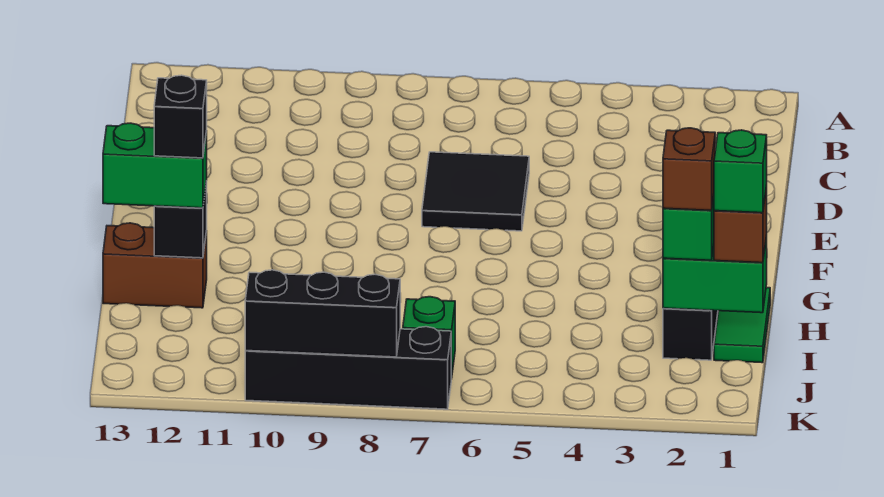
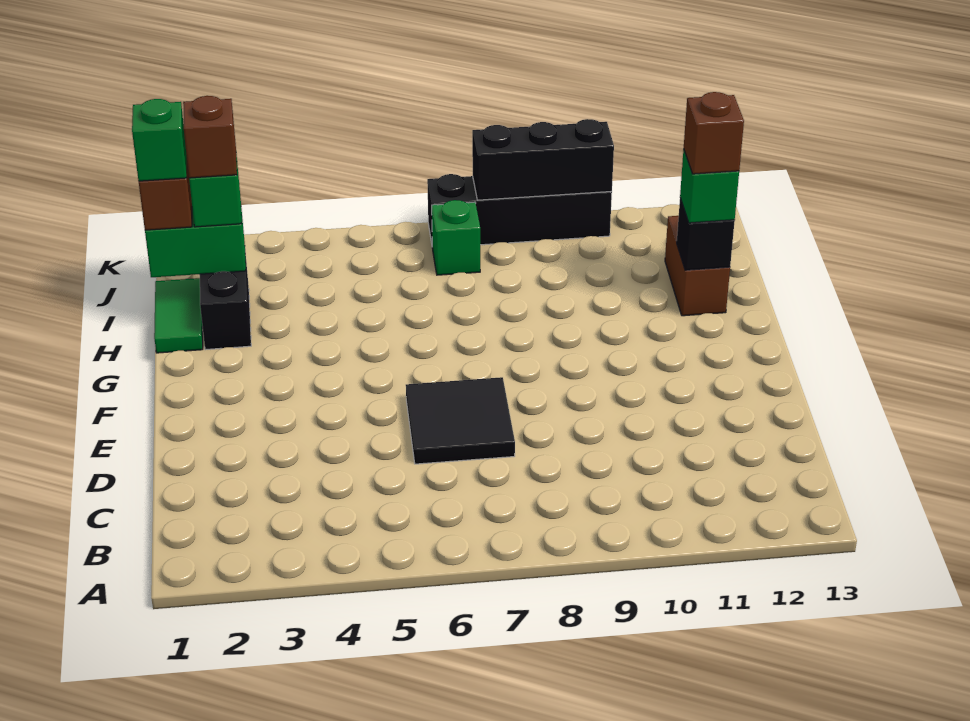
brown 1x2 brick [103,223,207,308] -> brown 1x2 brick turned to [665,216,730,316]
green 1x2 brick [103,123,207,208] -> green 1x1 brick [680,149,739,223]
black 1x1 brick [154,75,207,158] -> brown 1x1 brick [684,92,744,174]

